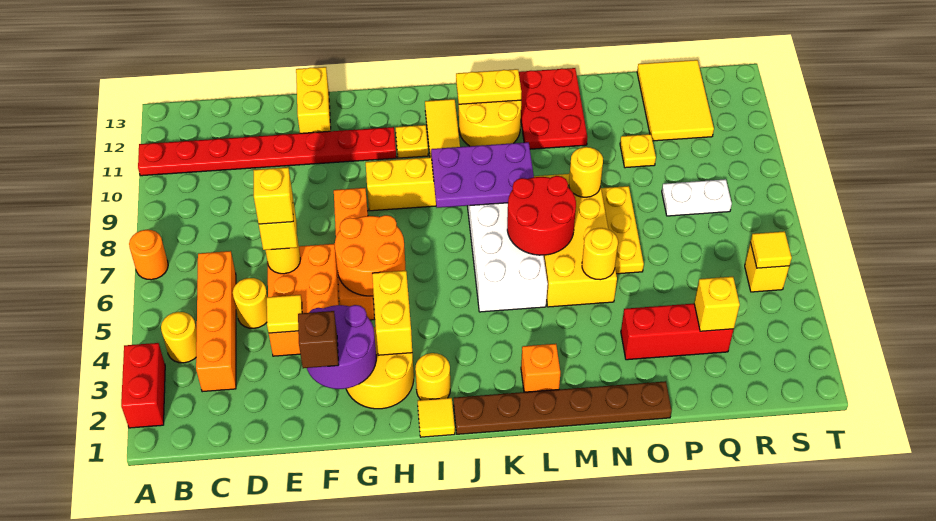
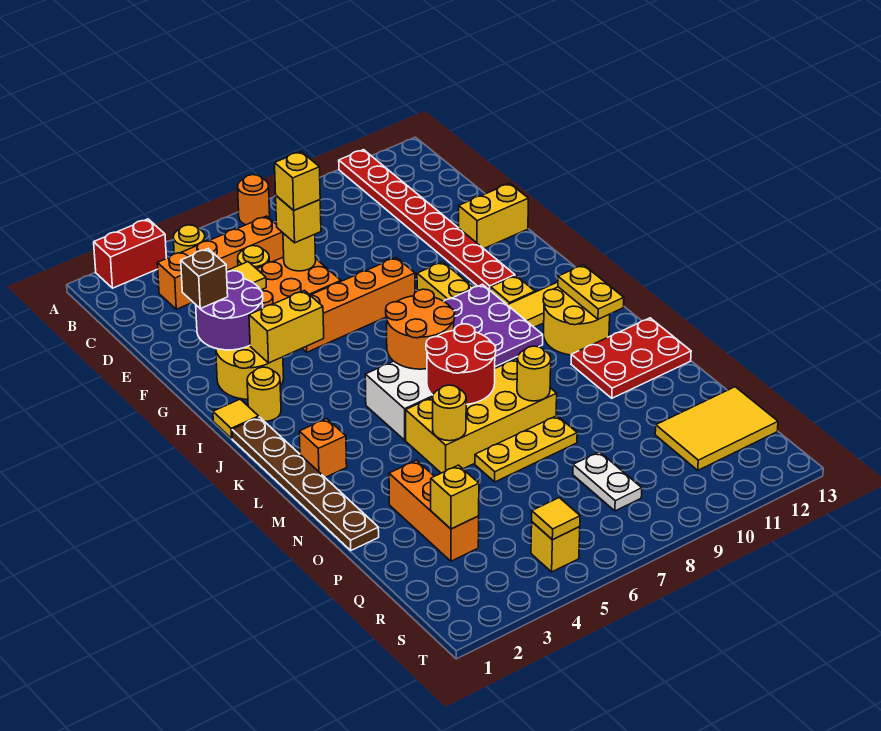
orange 2x2 round brick [335,215,405,296] -> orange 2x2 round brick moved to [386,289,455,369]
red 1x3 brick [621,304,734,360] -> orange 1x3 brick [389,460,479,561]
yellow 1x1 plate [620,134,656,168] -> none

